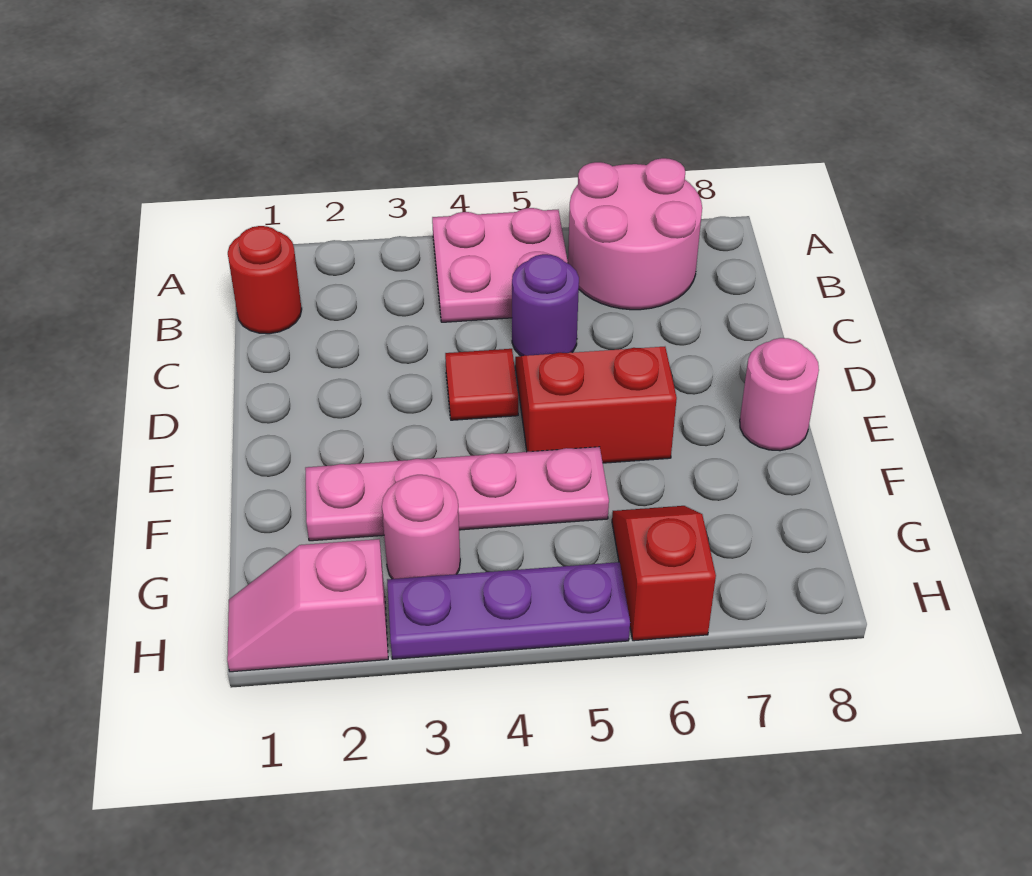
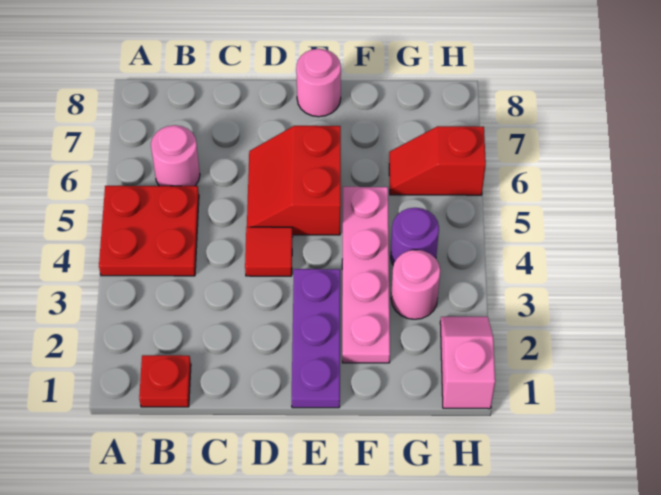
pink 2x2 plate [432,208,568,322] -> red 2x2 plate [99,186,199,276]
pink 2x2 round brick [568,158,702,310] -> pink 1x1 round brick [151,125,200,186]
red 1x1 round brick [228,226,302,334] -> red 1x1 plate [139,355,191,407]
purple 1x1 round brick [512,254,579,356] -> purple 1x1 round brick moved to [391,208,439,265]
pink 1x2 slope [227,539,388,672] -> pink 1x2 slope turned to [440,317,495,409]
purple 1x3 plate [387,562,630,659] -> purple 1x3 plate moved to [292,269,340,408]

